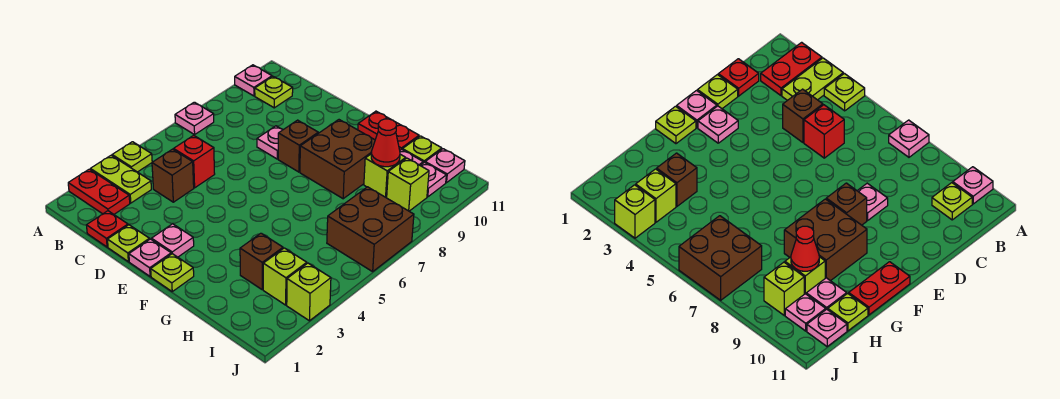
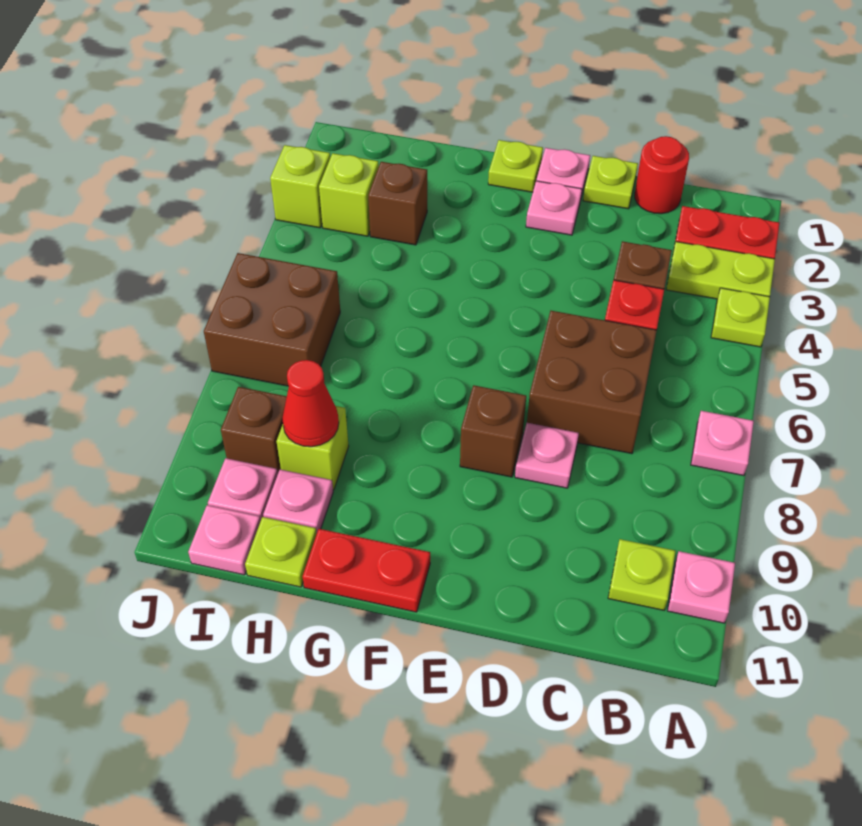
red 1x1 plate [86,211,128,247] -> red 1x1 round brick [635,136,689,214]
brown 2x2 brick [300,120,375,199] -> brown 2x2 brick moved to [527,311,657,454]
lime 1x1 brick [386,158,429,211] -> brown 1x1 brick [221,387,287,473]

